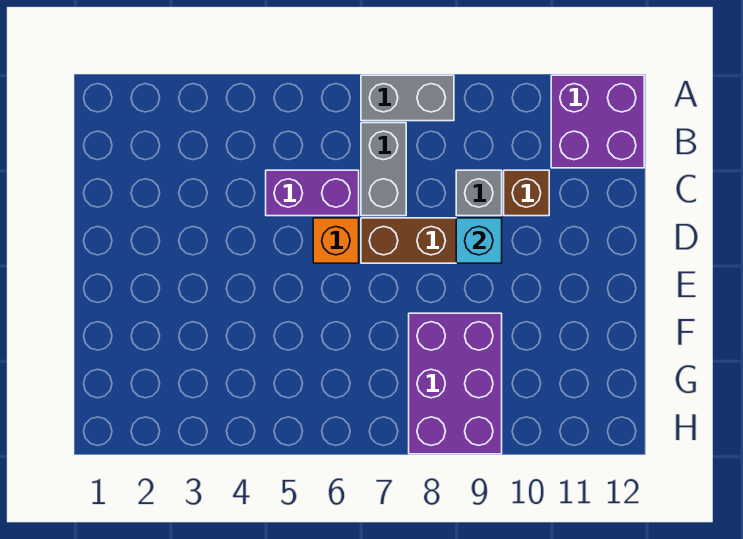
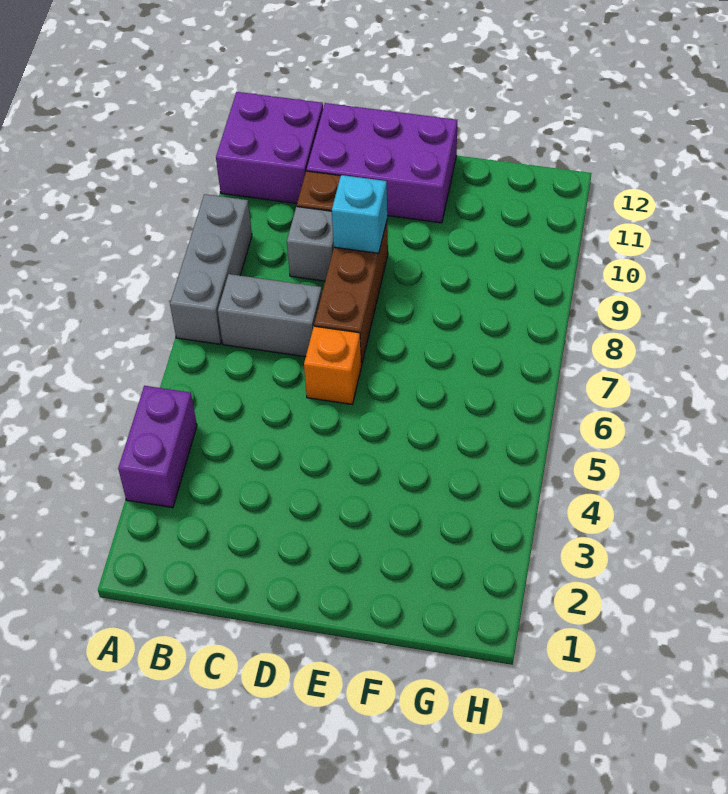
grey 1x2 brick [361,75,454,121] -> grey 1x3 brick [170,194,252,344]
purple 1x2 brick [266,170,359,216] -> purple 1x2 brick moved to [118,386,197,508]
purple 2x3 brick [409,313,502,454] -> purple 2x3 brick moved to [307,103,457,223]

